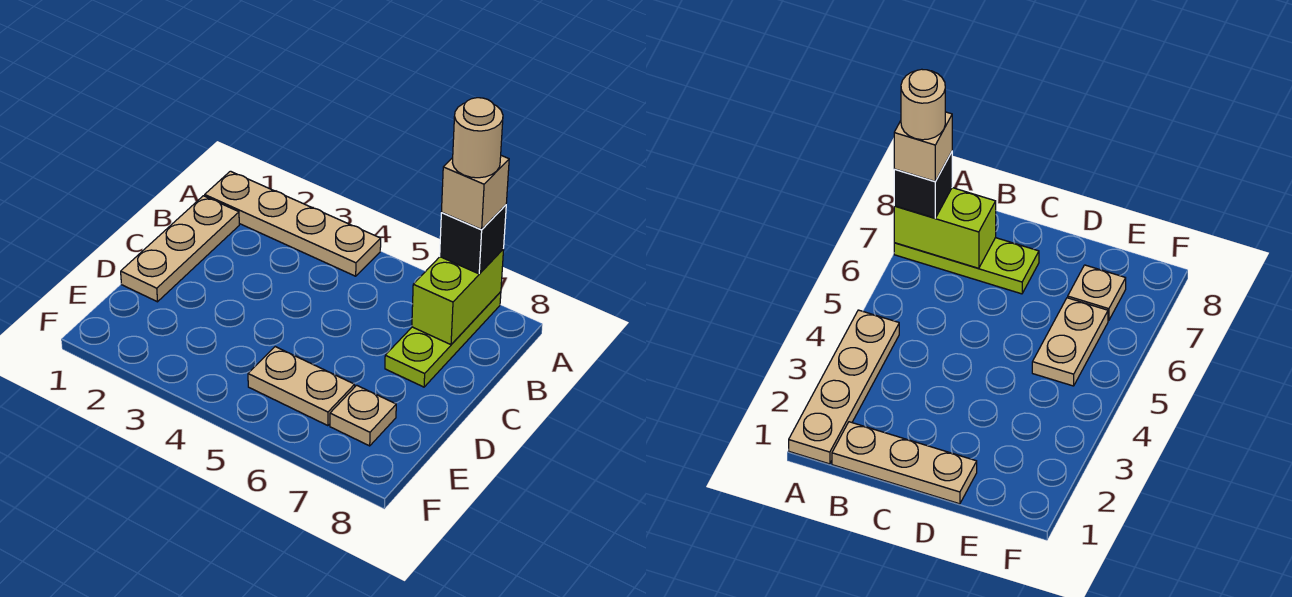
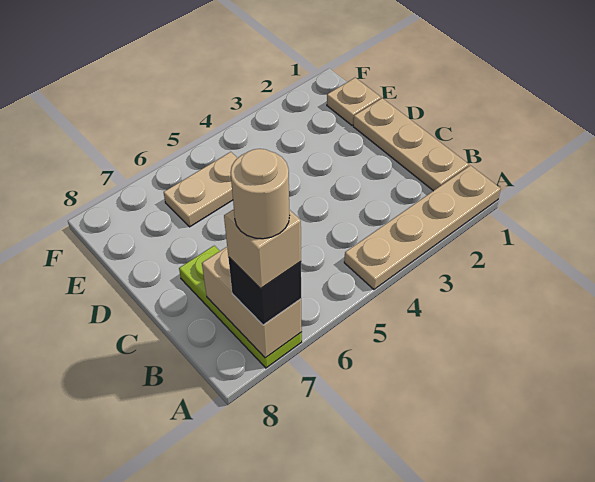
lime 1x2 brick [412,249,504,345] -> tan 1x2 brick [202,247,302,358]
tan 1x1 plate [330,385,396,446] -> tan 1x1 plate moved to [327,78,381,125]

